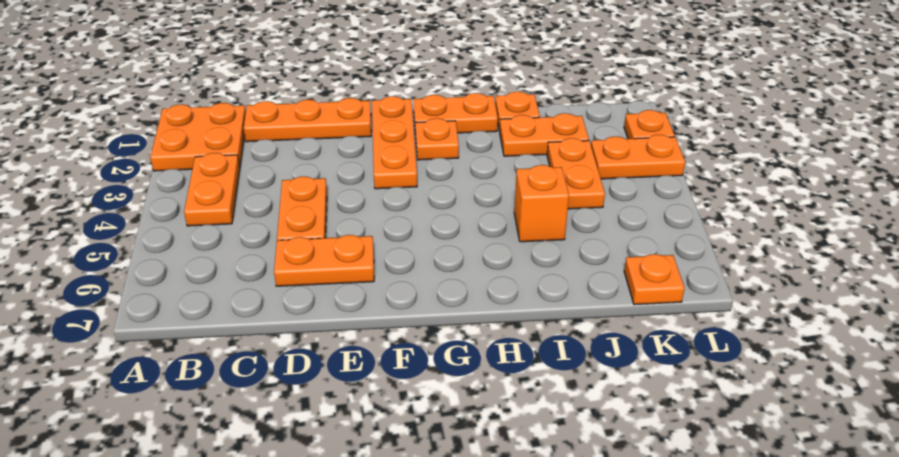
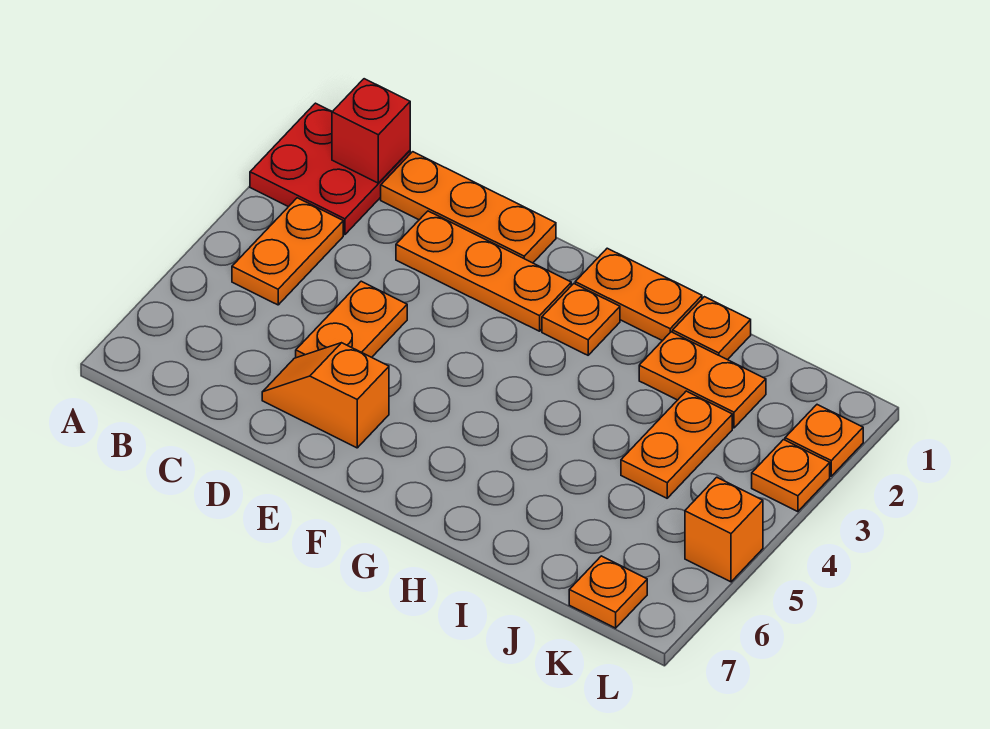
orange 2x2 plate [150,103,246,171] -> red 2x2 plate [250,103,410,235]
none -> red 1x1 brick [332,79,410,183]
orange 1x2 plate [274,235,374,286] -> orange 1x2 slope [262,343,389,448]
orange 1x3 plate [372,96,417,189] -> orange 1x3 plate turned to [396,211,571,331]
orange 1x1 brick [514,165,569,242] -> orange 1x1 brick moved to [685,477,763,582]
orange 1x2 plate [591,135,685,179] -> orange 1x1 plate [752,440,830,512]

